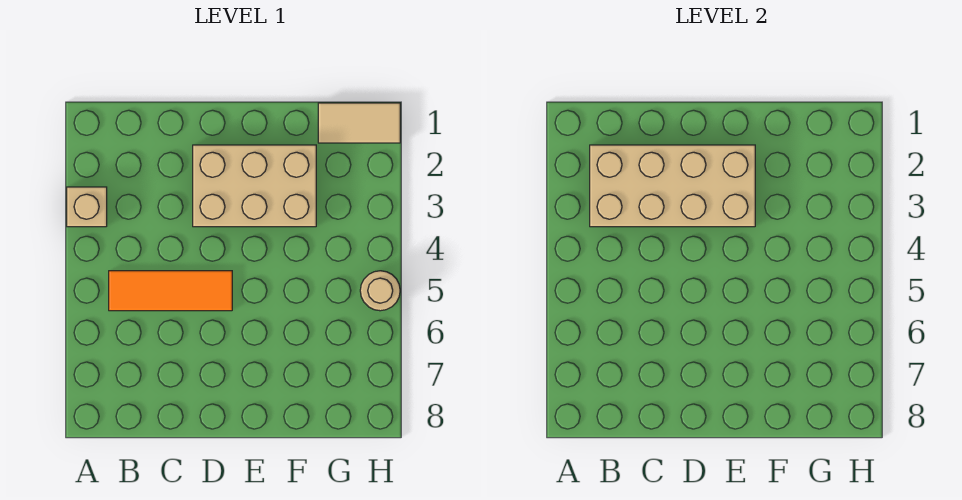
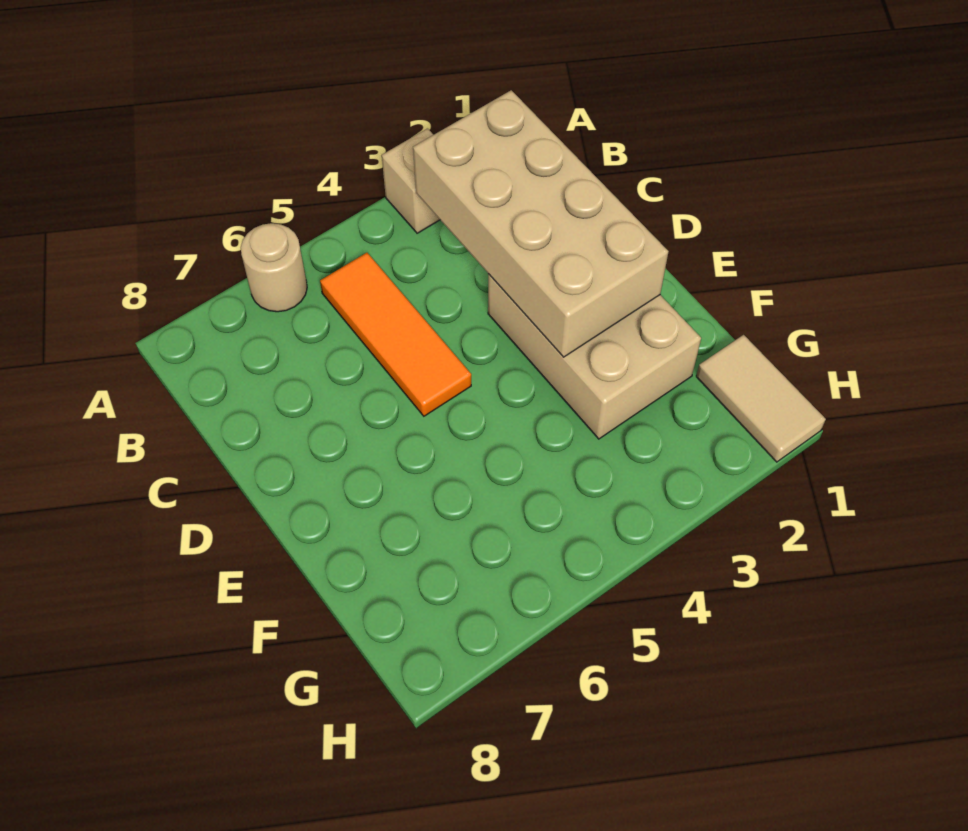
tan 1x1 round brick [360,271,400,311] -> tan 1x1 round brick moved to [241,223,307,312]

